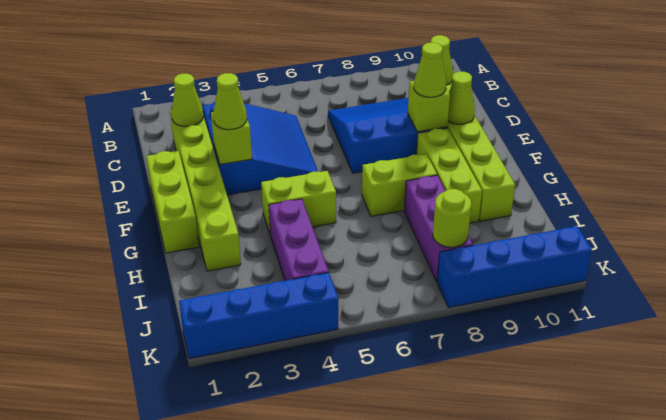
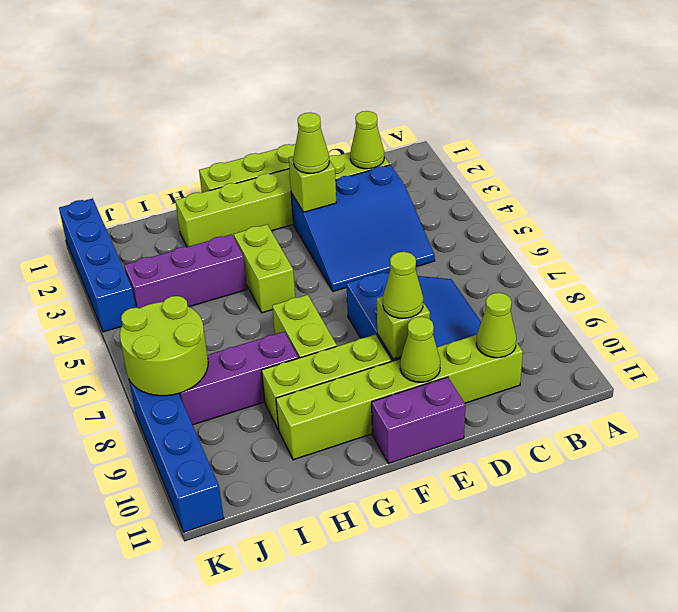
none -> purple 1x2 brick [372,377,465,464]
lime 1x1 round brick [433,189,471,247] -> lime 2x2 round brick [120,296,208,396]

